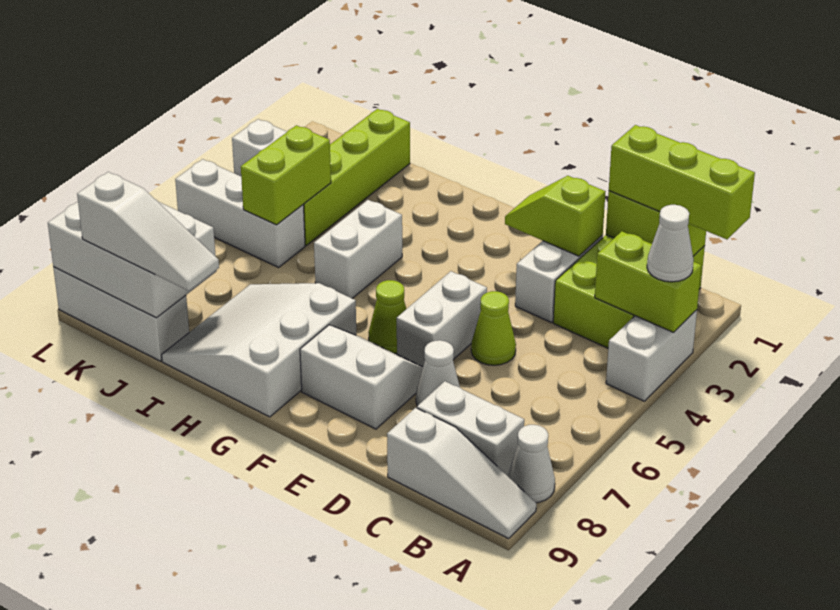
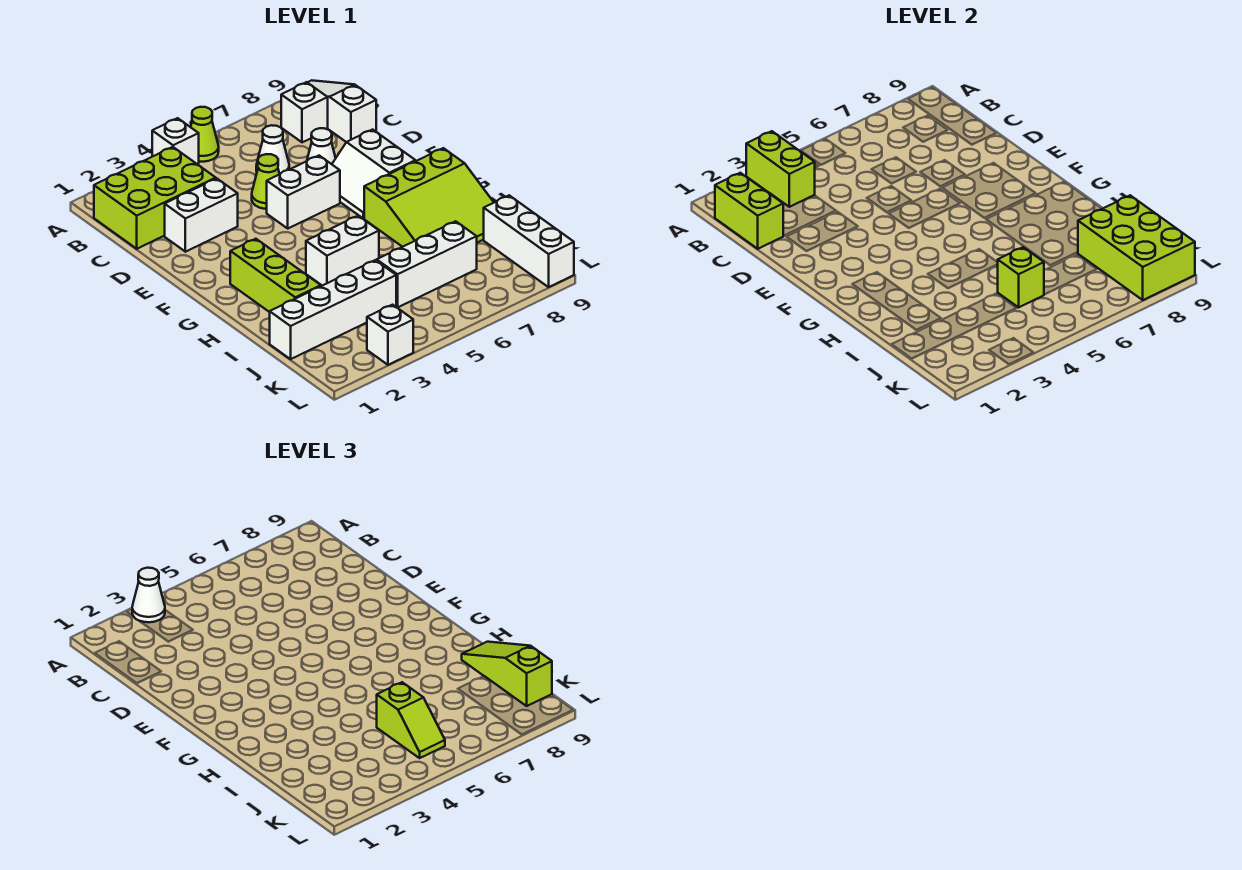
lime 1x3 brick [609,125,755,239] -> lime 1x3 brick moved to [230,239,321,312]
white 1x2 brick [606,310,697,401] -> white 1x1 brick [152,118,199,165]
white 1x1 cone [508,425,555,503] -> white 1x1 cone moved to [256,125,289,174]
white 1x2 brick [417,381,524,476] -> white 1x1 brick [281,82,328,142]
lime 1x2 slope [505,176,605,256] -> lime 1x2 slope moved to [377,682,445,758]
lime 1x1 cone [368,280,406,353] -> lime 1x1 cone moved to [191,107,219,162]
white 3x3 slope [162,283,356,417] -> lime 3x3 slope [364,148,494,247]
white 1x3 slope [77,172,219,291] -> lime 1x3 slope [462,642,552,706]
lime 1x4 brick [303,109,410,245] -> white 1x4 brick [270,260,396,359]
lime 1x2 brick [241,125,331,225] -> lime 1x1 brick [997,247,1044,307]
white 1x3 brick [175,159,305,267] -> white 1x3 brick turned to [377,221,477,308]
white 2x3 brick [48,200,217,318] -> lime 2x3 brick [1078,195,1195,300]

